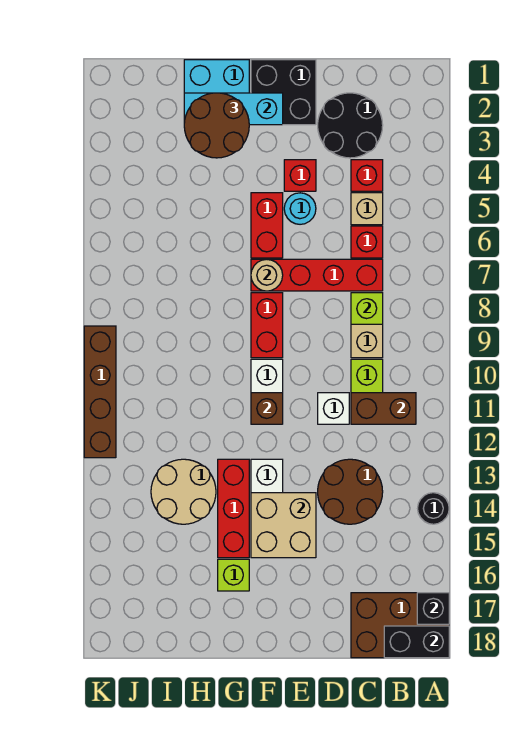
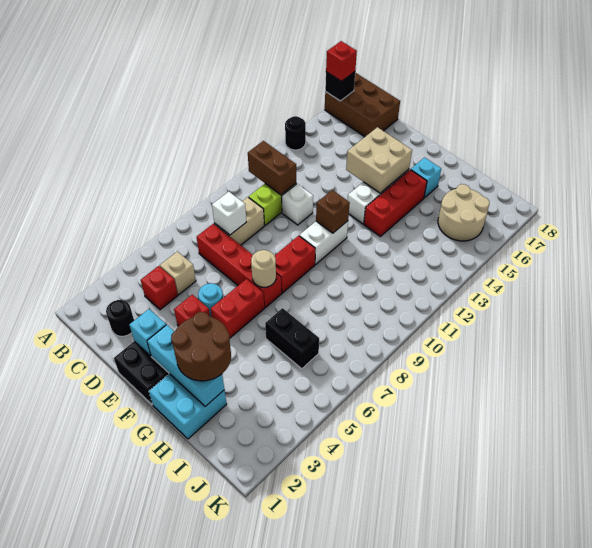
black 1x2 brick [384,626,449,658] -> black 1x2 brick moved to [265,308,319,369]
black 2x2 round brick [318,93,383,158] -> black 1x1 round brick [106,300,134,336]
red 1x1 brick [351,226,383,258] -> red 1x1 brick moved to [326,41,357,81]
lime 1x1 brick [351,293,383,324] -> white 1x1 brick [212,192,246,235]
brown 2x2 round brick [318,459,383,524] -> none
none -> cyan 1x1 brick [129,309,166,356]
lime 1x1 brick [218,559,249,591] -> cyan 1x1 brick [411,157,441,198]
tan 2x2 round brick [151,459,216,524] -> tan 2x2 round brick moved to [438,184,490,241]
brown 1x4 brick [84,326,116,458] -> none

